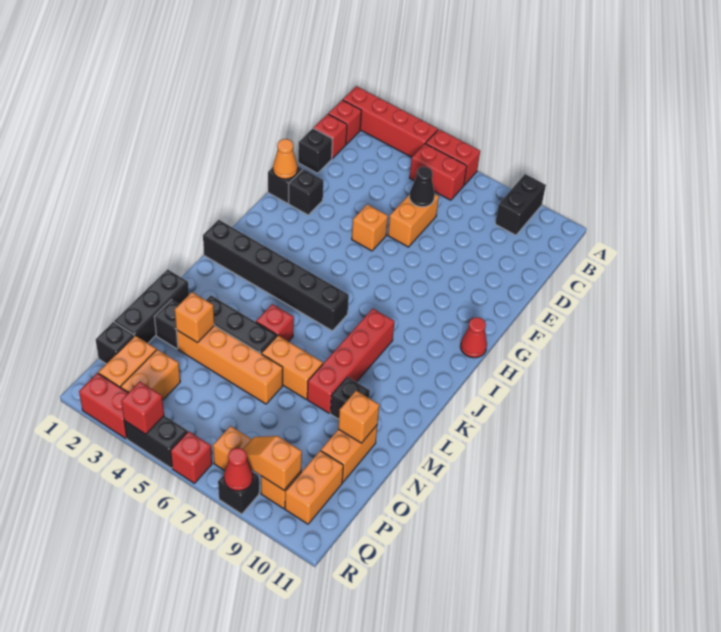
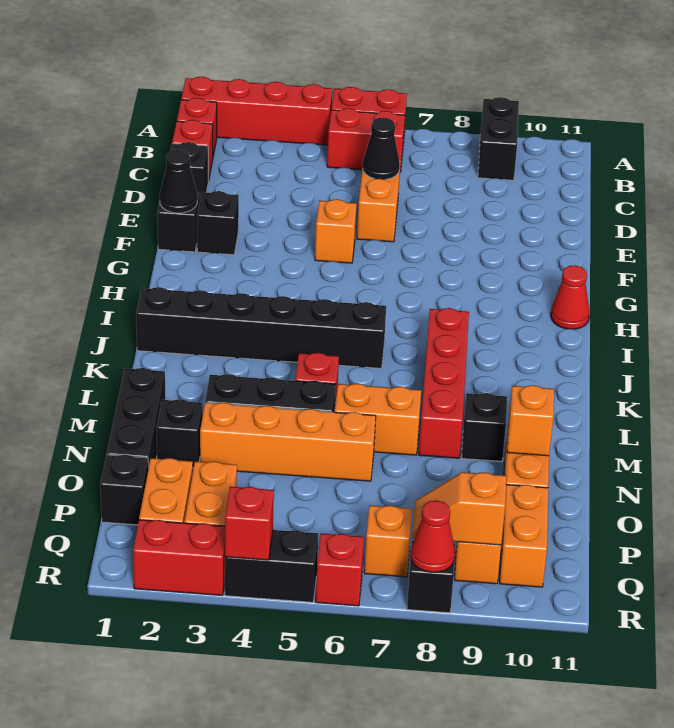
orange 1x1 cone [273,139,298,179] -> black 1x1 cone [160,150,197,213]
orange 1x1 brick [175,292,214,343] -> none

